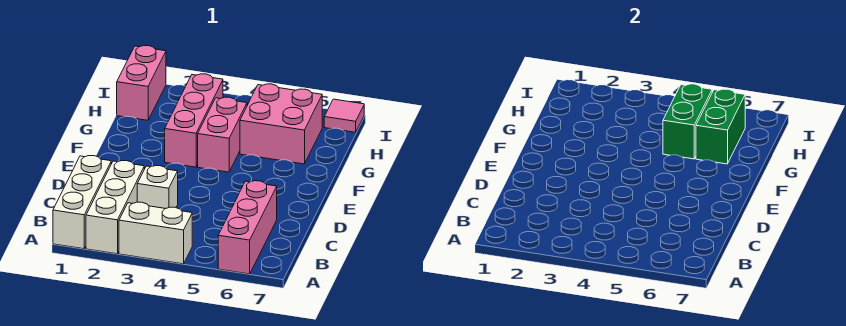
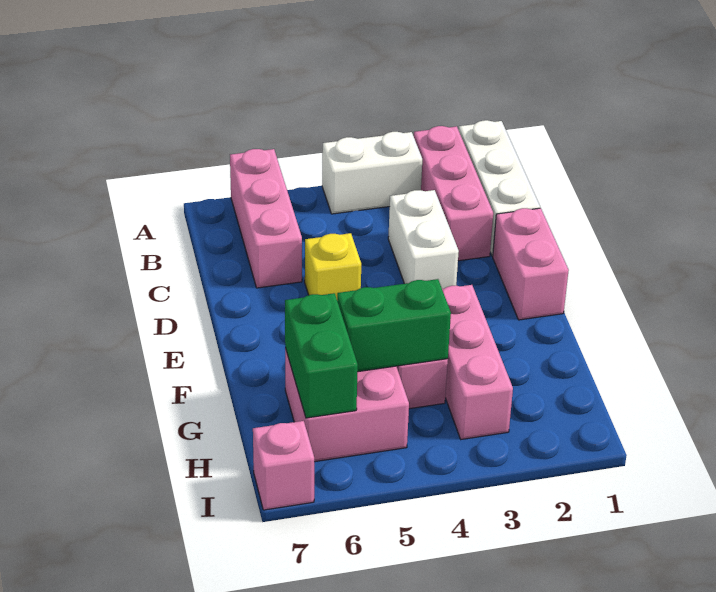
white 1x3 brick [86,161,144,254] -> pink 1x3 brick [414,126,493,261]
white 1x1 brick [137,166,178,209] -> white 1x2 brick [388,190,459,289]
none -> yellow 1x1 brick [305,233,361,299]
green 1x2 brick [663,84,712,159] -> green 1x2 brick turned to [337,279,451,372]
pink 1x2 brick [117,46,166,120] -> pink 1x2 brick moved to [493,208,569,320]
pink 1x1 tile [324,99,364,132] -> pink 1x1 brick [253,421,314,510]

